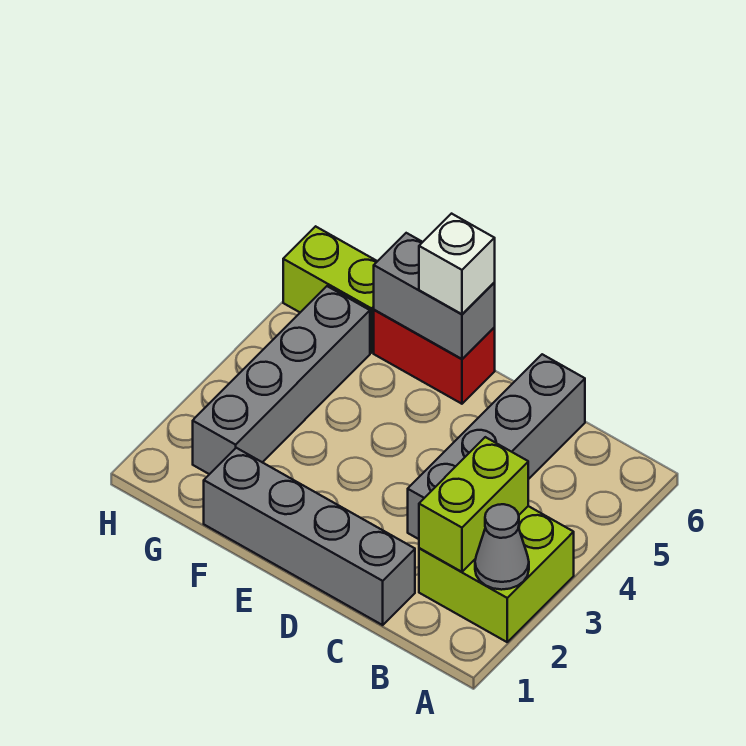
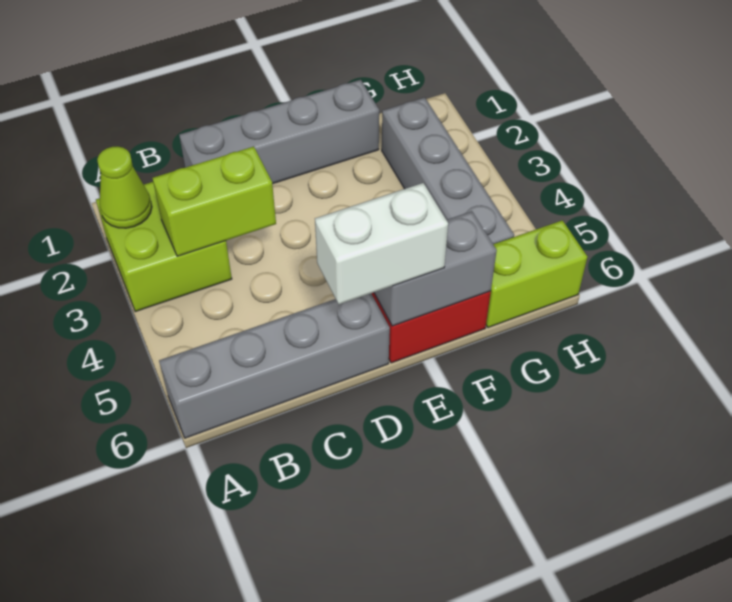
grey 1x1 cone [475,504,529,590] -> lime 1x1 cone [97,146,152,228]
lime 1x2 brick [419,437,528,572] -> lime 1x2 brick turned to [152,146,276,256]
grey 1x4 brick [408,354,585,539] -> grey 1x4 brick turned to [159,294,390,438]
white 1x1 brick [419,214,495,314] -> white 1x2 brick [315,183,448,304]

